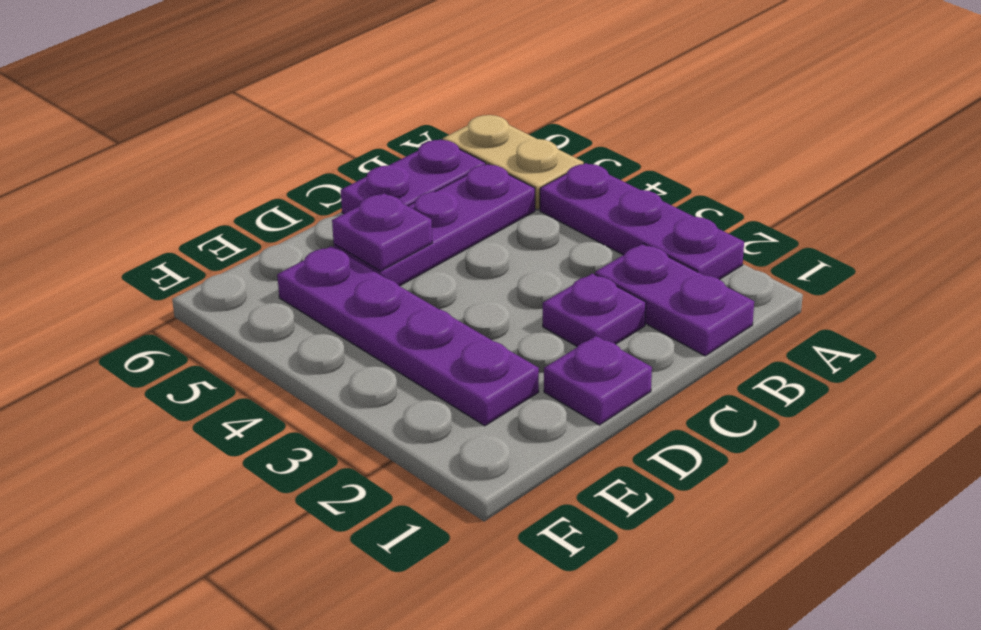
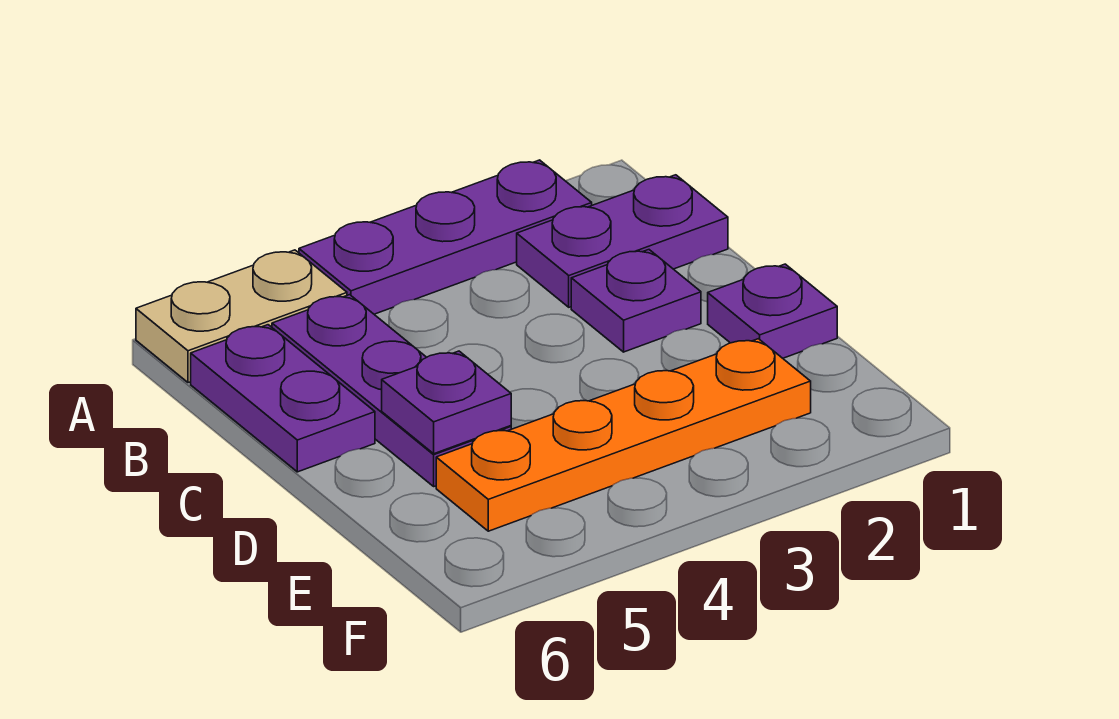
purple 1x4 plate [277,246,539,426] -> orange 1x4 plate [436,339,811,531]

